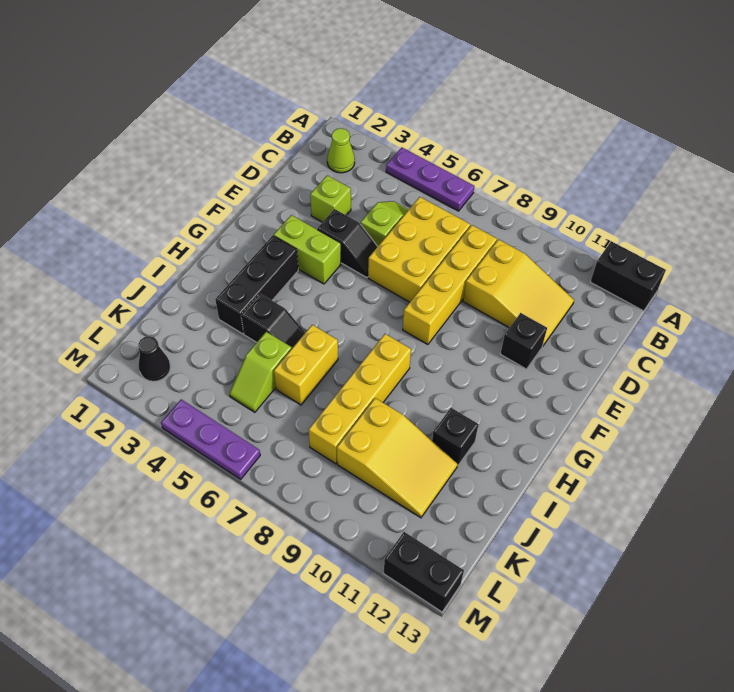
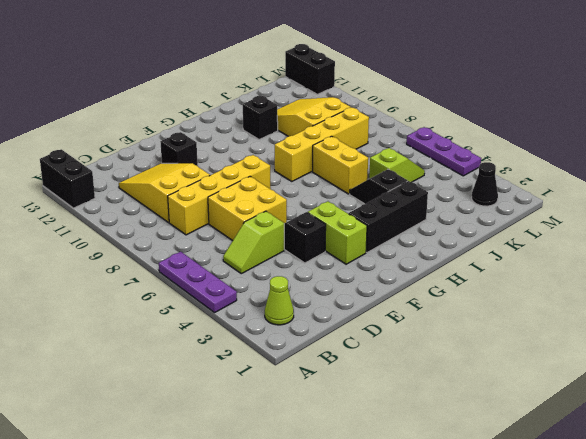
yellow 2x3 brick [368,197,470,302] -> yellow 2x2 brick [208,176,287,241]
lime 1x1 brick [310,175,351,222] -> none
yellow 1x2 brick [274,325,338,405] -> yellow 1x2 brick turned to [313,136,368,194]

